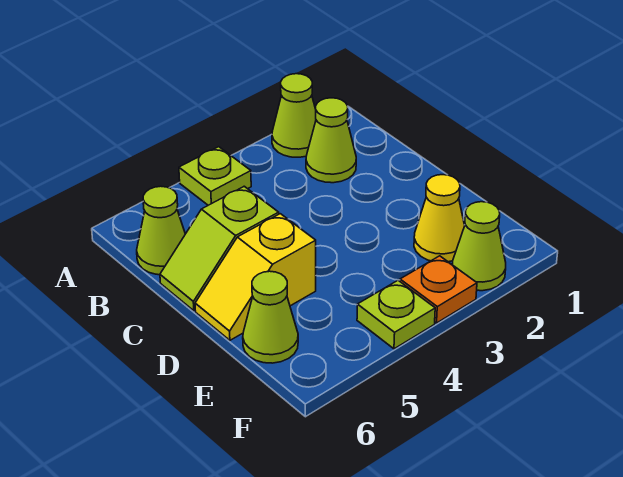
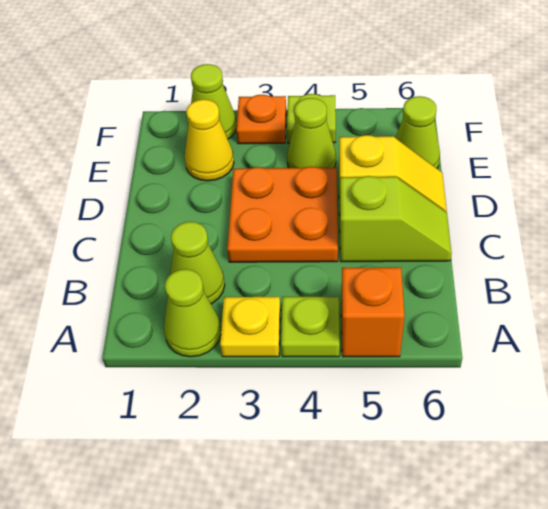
none -> yellow 1x1 plate [220,297,281,357]
none -> orange 1x1 brick [341,267,405,357]
lime 1x1 cone [137,186,185,275] -> lime 1x1 cone moved to [287,98,336,168]
none -> orange 2x2 plate [227,167,338,262]

